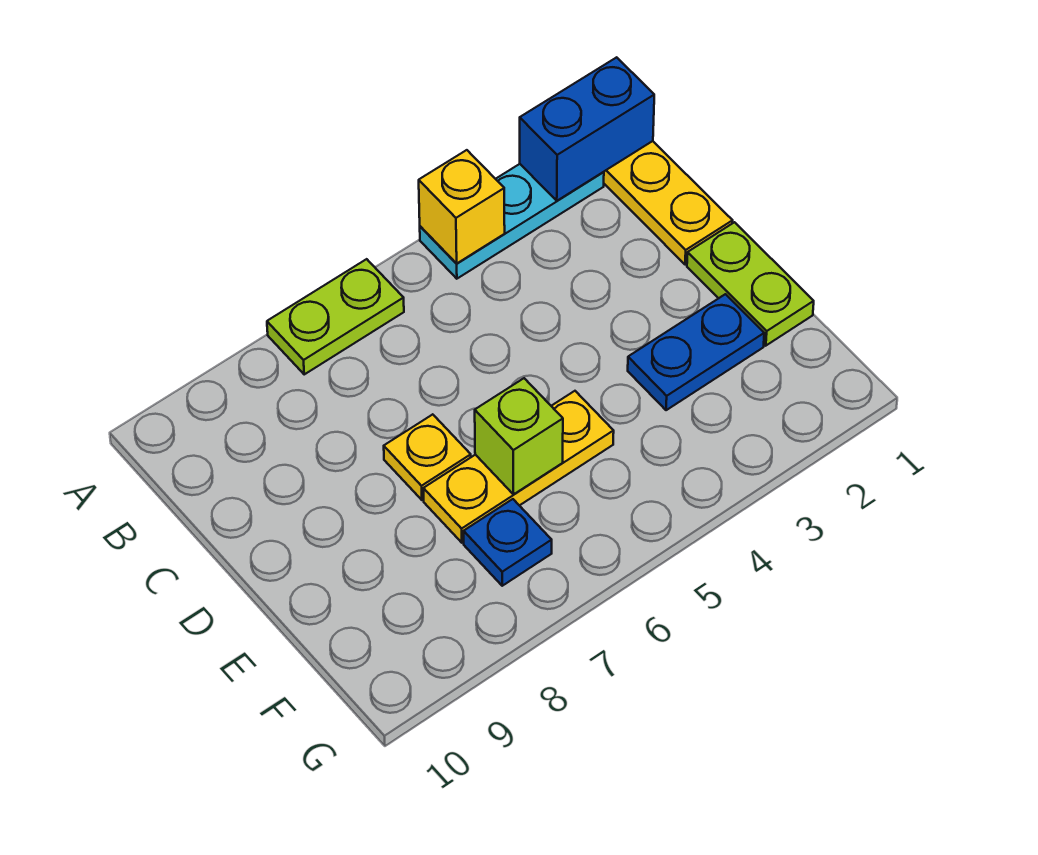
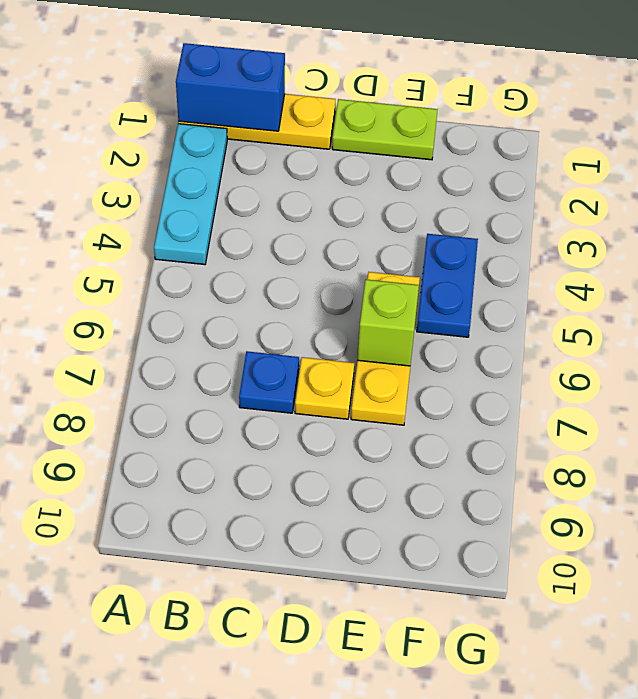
blue 1x2 brick [520,57,654,201] -> blue 1x2 brick turned to [176,43,285,131]
yellow 1x1 brick [419,150,505,264] -> none
lime 1x2 plate [267,259,404,374] -> none
blue 1x2 plate [628,294,764,410] -> blue 1x2 plate moved to [417,234,478,337]
blue 1x1 plate [464,499,552,586] -> blue 1x1 plate moved to [239,351,299,413]

